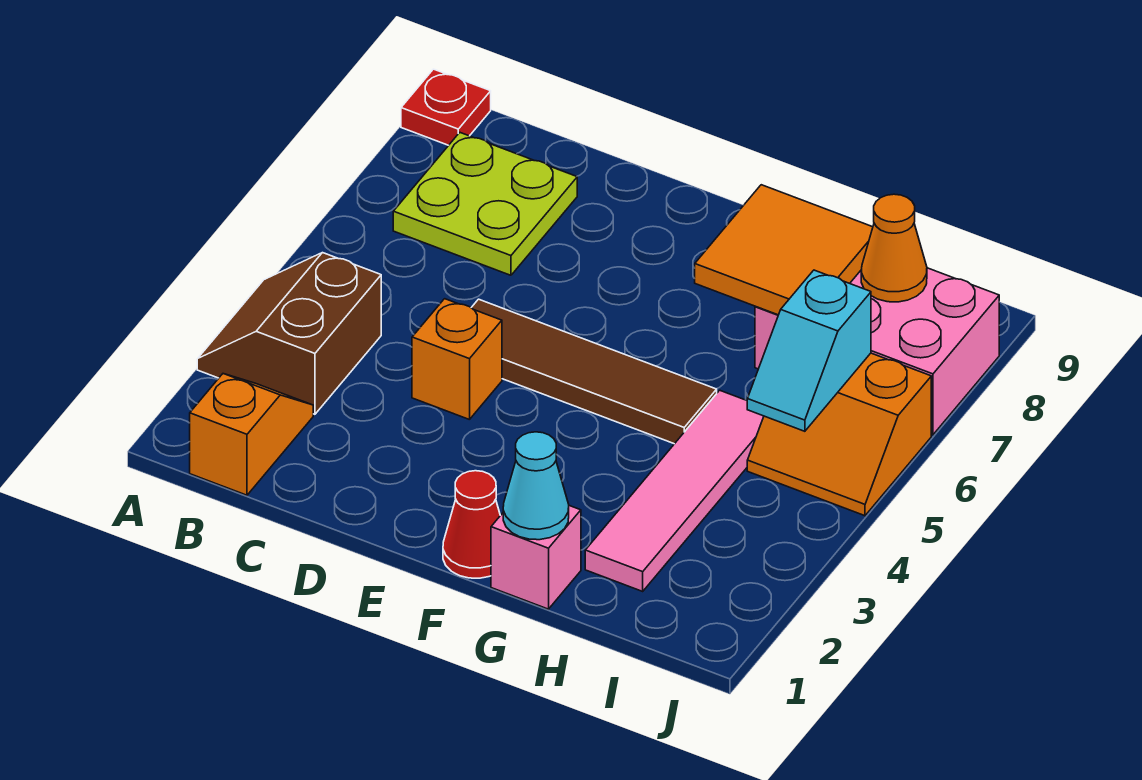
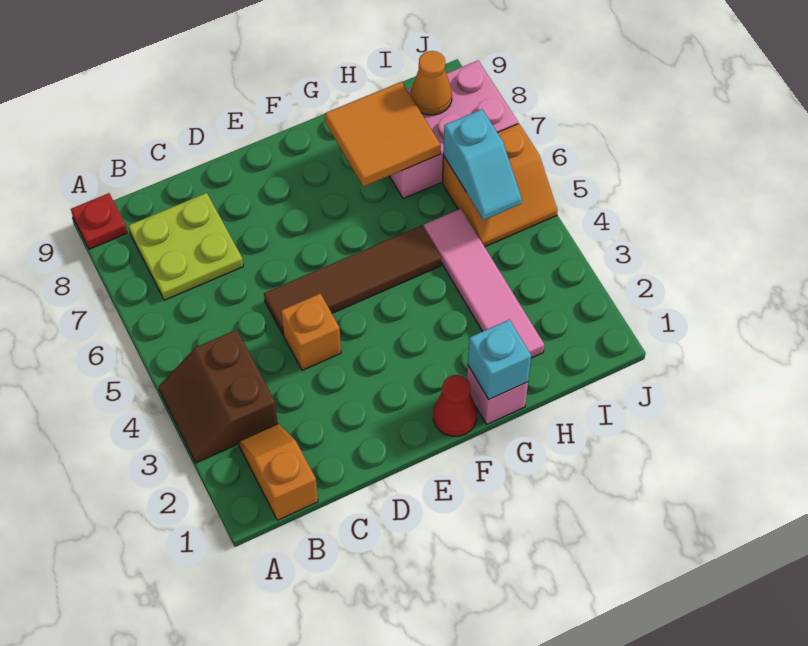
cyan 1x1 cone [503,432,569,540] -> cyan 1x1 brick [468,320,531,399]

